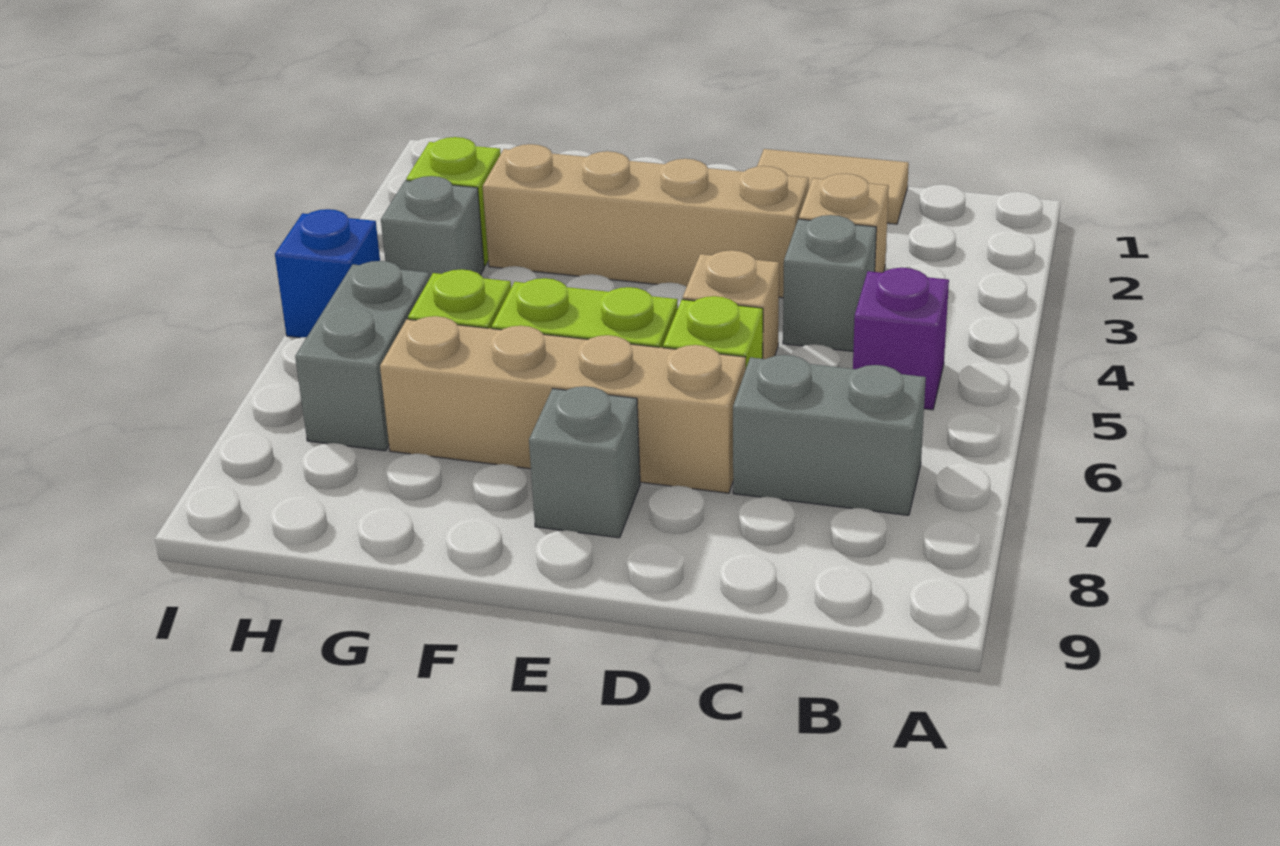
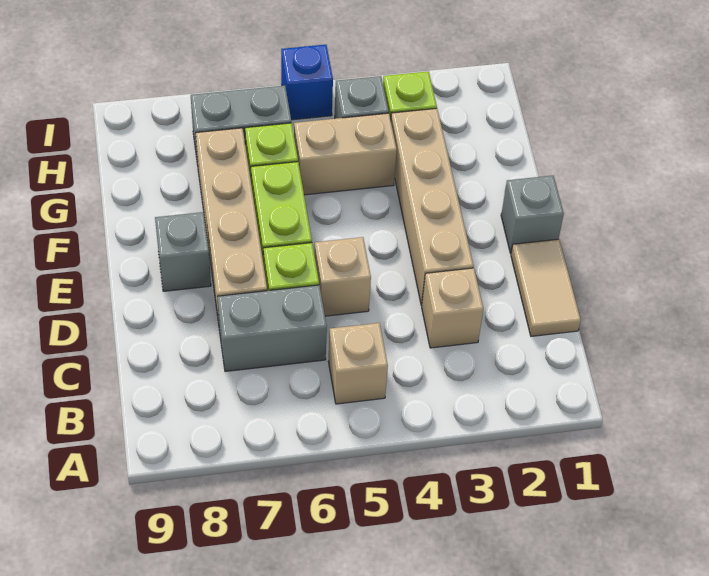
purple 1x1 brick [853,268,949,410] -> tan 1x1 brick [328,323,388,404]
grey 1x2 brick [733,355,926,515] -> grey 1x2 brick turned to [217,285,327,372]
grey 1x1 brick [783,215,876,351] -> grey 1x1 brick moved to [501,176,564,253]
none -> tan 1x2 brick [294,113,397,195]

